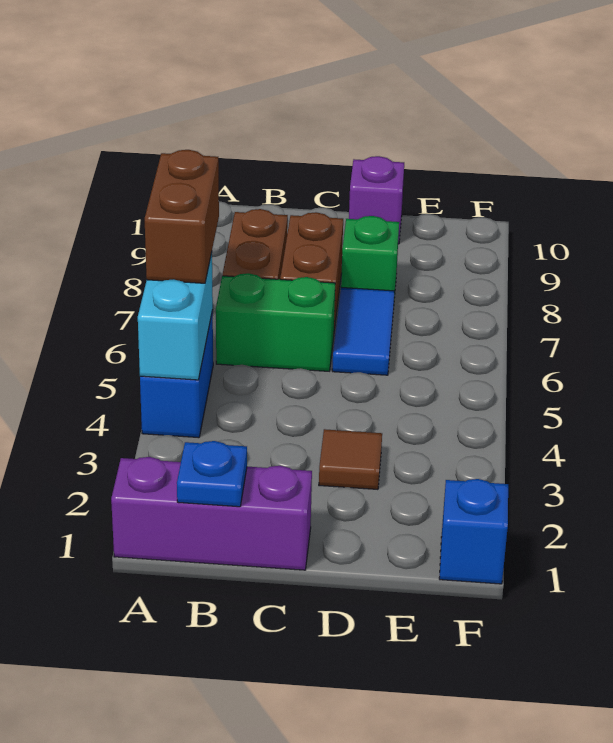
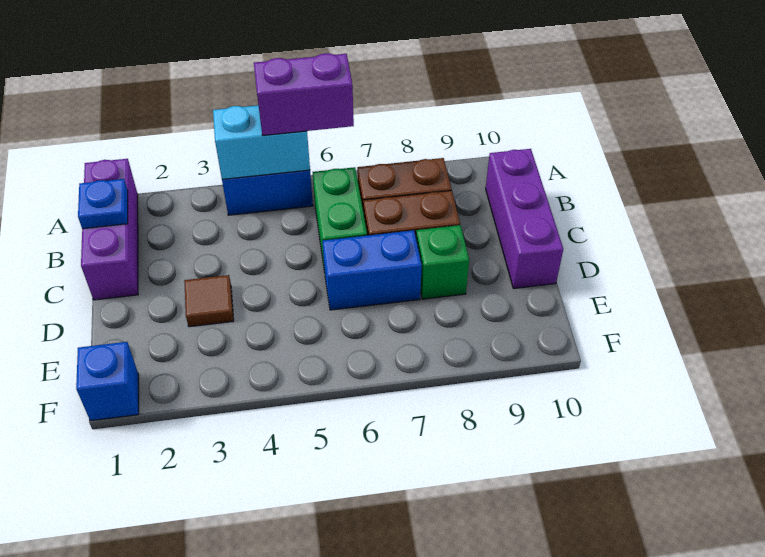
brown 1x2 brick [145,150,219,283] -> purple 1x2 brick [254,53,354,135]
blue 1x2 tile [332,288,395,375] -> blue 1x2 brick [323,230,422,310]
purple 1x1 brick [349,156,404,244] -> purple 1x3 brick [486,149,563,288]

